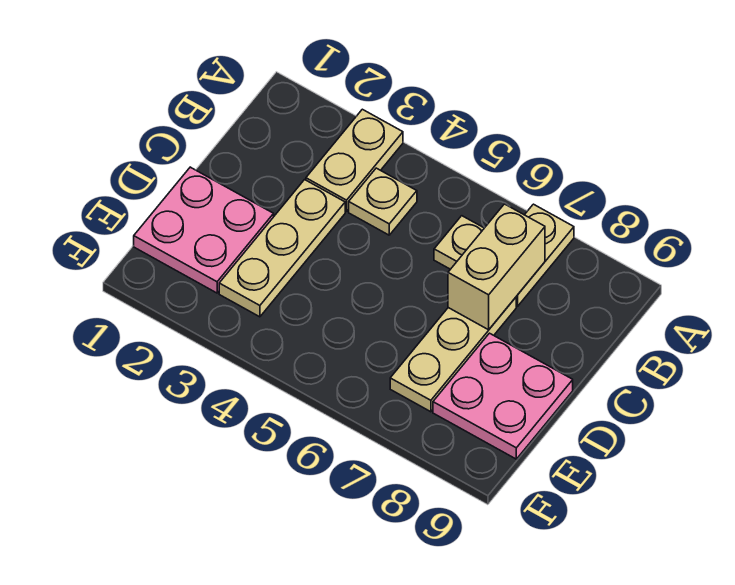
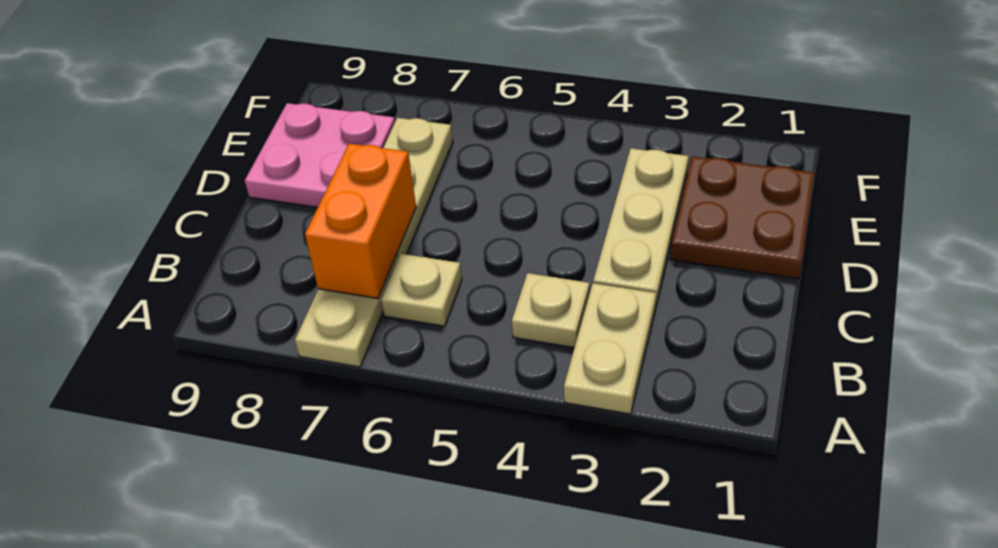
tan 1x2 brick [448,204,545,330] -> orange 1x2 brick [305,144,416,298]
pink 2x2 plate [134,167,274,293] -> brown 2x2 plate [670,156,814,279]

